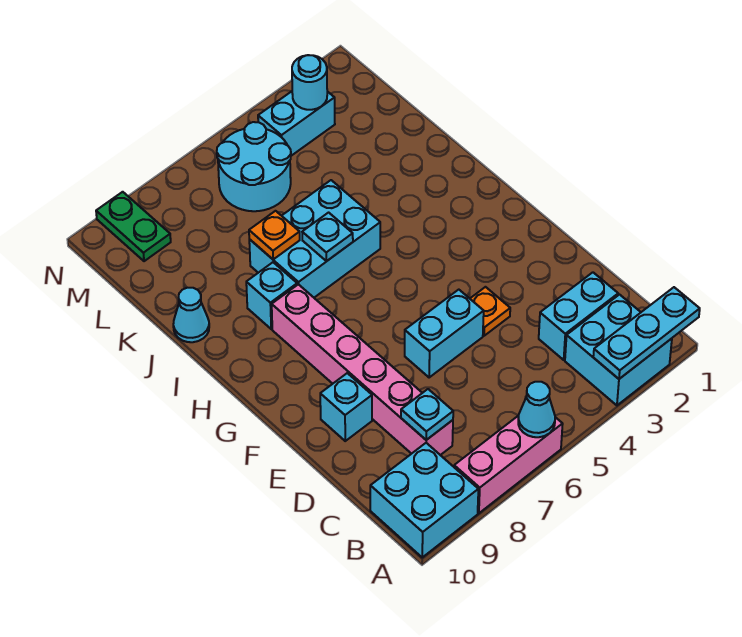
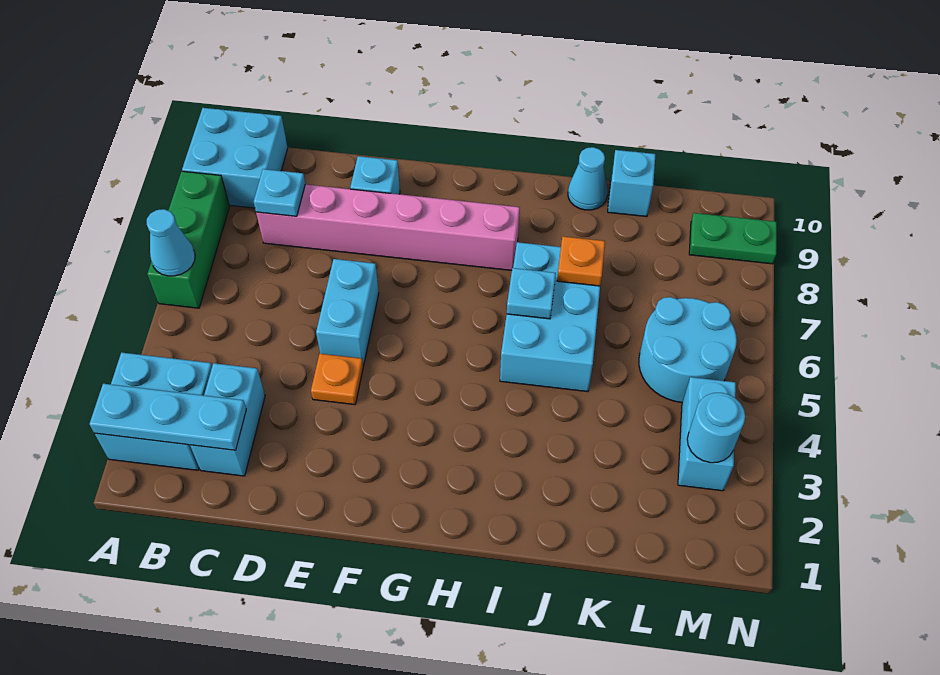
cyan 1x3 plate [593,287,700,379] -> cyan 1x3 plate turned to [90,384,246,450]
pink 1x3 brick [454,415,563,513] -> green 1x3 brick [147,171,229,308]
cyan 1x1 brick [246,262,297,329] -> cyan 1x1 brick moved to [608,150,656,217]

